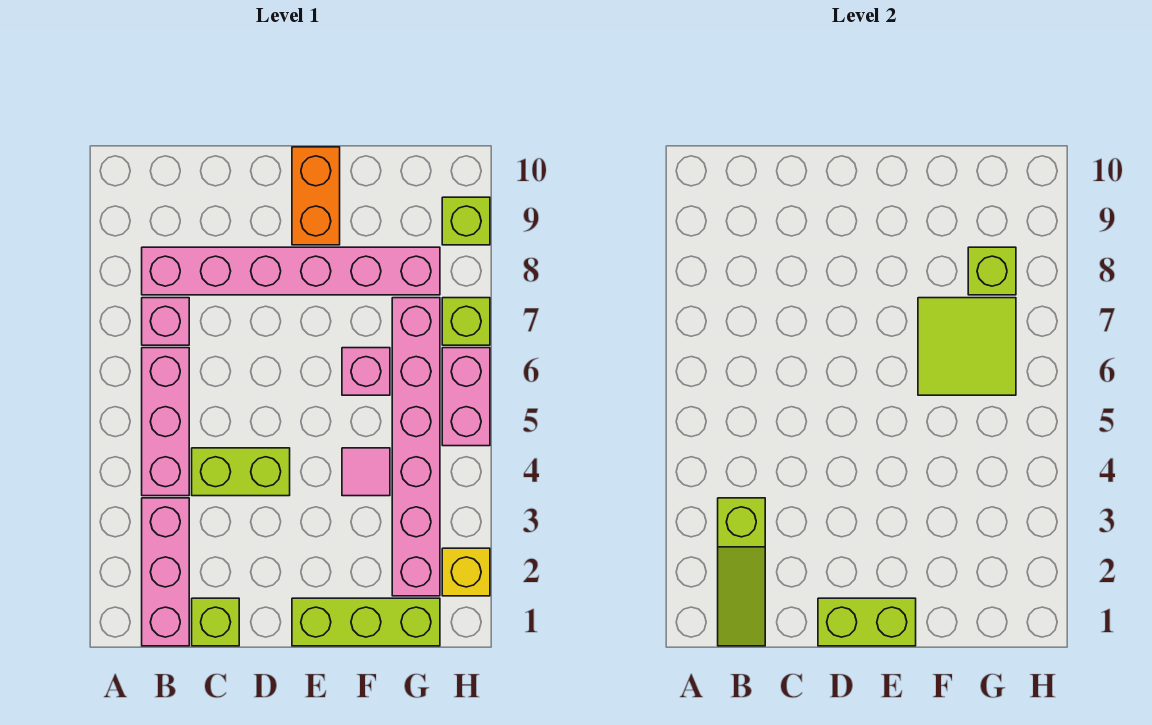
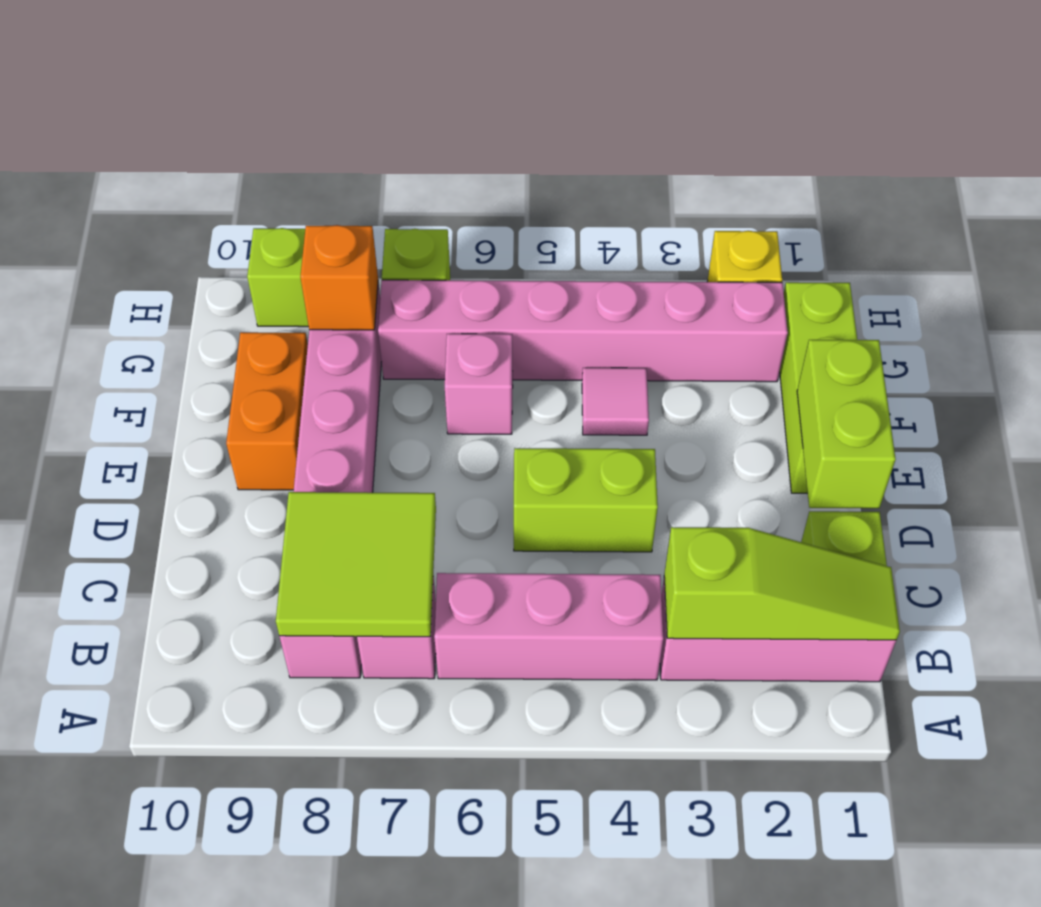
lime 1x2 brick [192,448,290,496] -> lime 1x2 brick turned to [514,448,658,552]
orange 1x2 brick [292,147,340,245] -> orange 1x2 brick turned to [226,332,308,490]
lime 2x2 tile [918,298,1016,395] -> lime 2x2 tile moved to [276,492,436,637]
lime 1x1 brick [968,247,1016,295] -> orange 1x1 brick [300,225,378,330]
pink 1x2 brick [442,348,490,446] -> none

